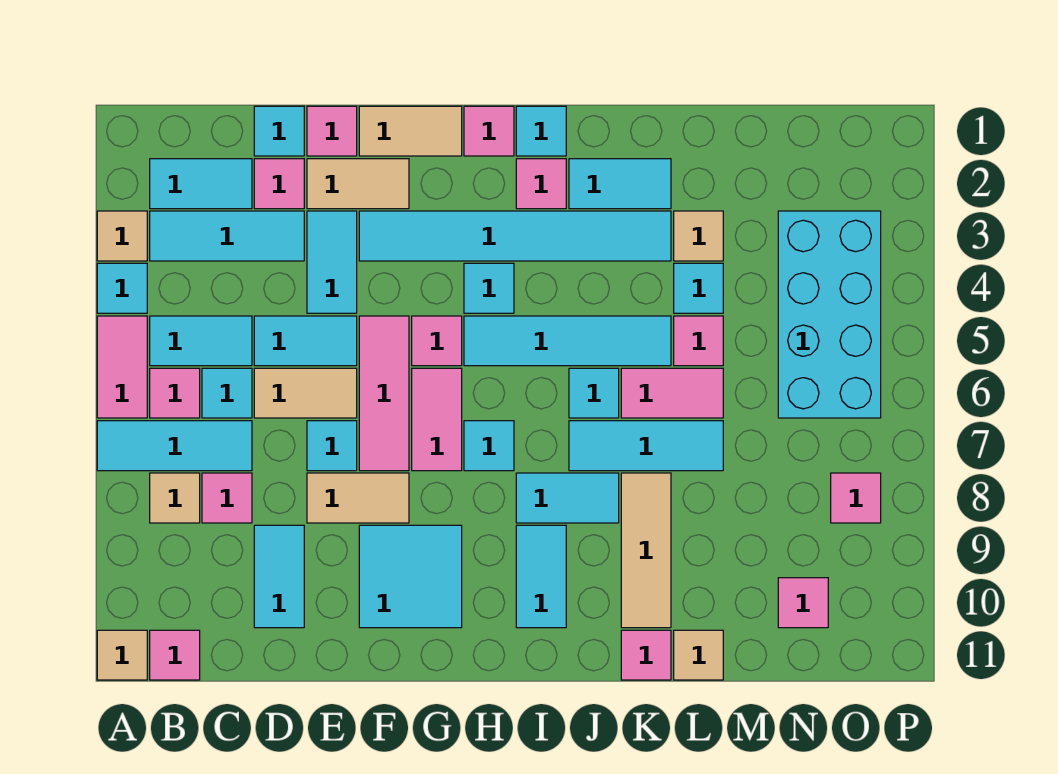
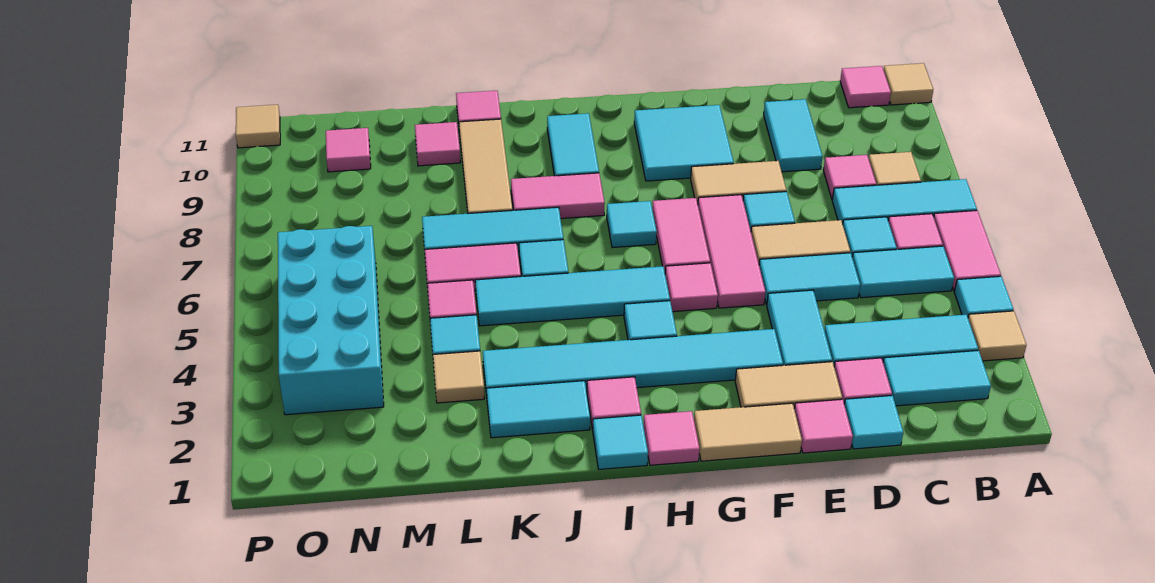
cyan 1x2 tile [516,473,619,523] -> pink 1x2 tile [511,173,605,218]
tan 1x1 tile [674,630,723,680] -> tan 1x1 tile moved to [236,105,280,148]
pink 1x1 tile [831,473,881,523] -> pink 1x1 tile moved to [415,122,460,166]

